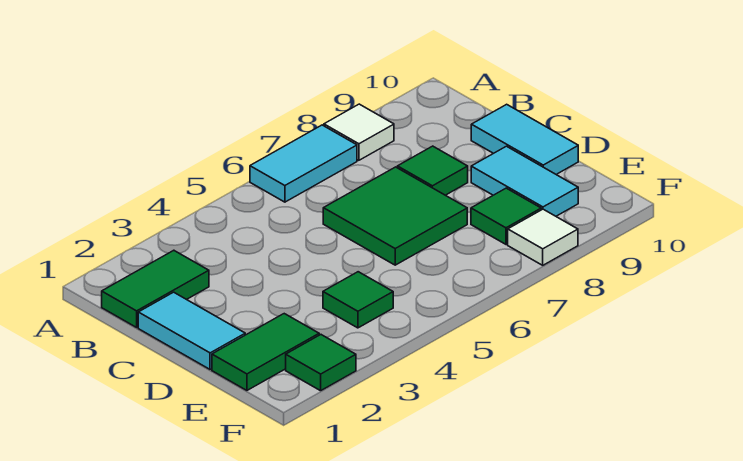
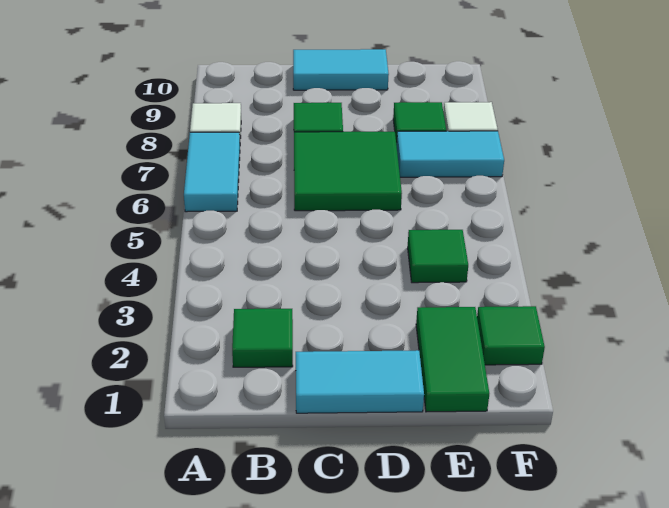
green 1x2 tile [102,250,209,327] -> green 1x1 tile [232,309,293,367]
cyan 1x2 tile [471,146,578,216] -> cyan 1x2 tile moved to [397,131,504,177]

